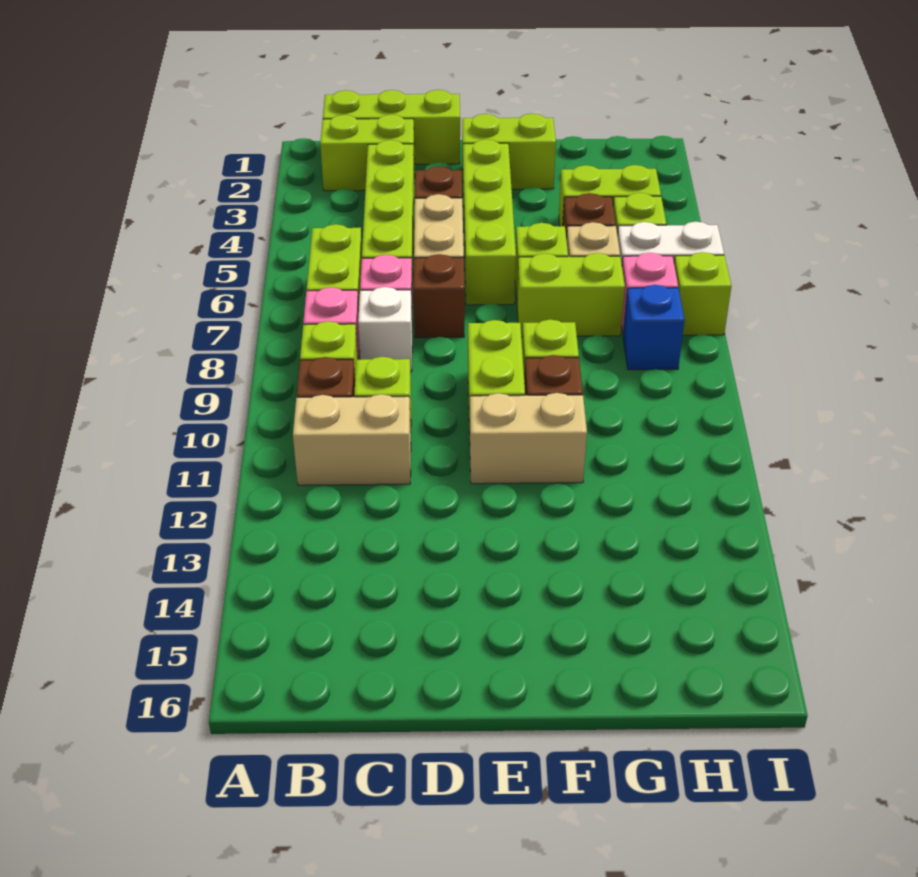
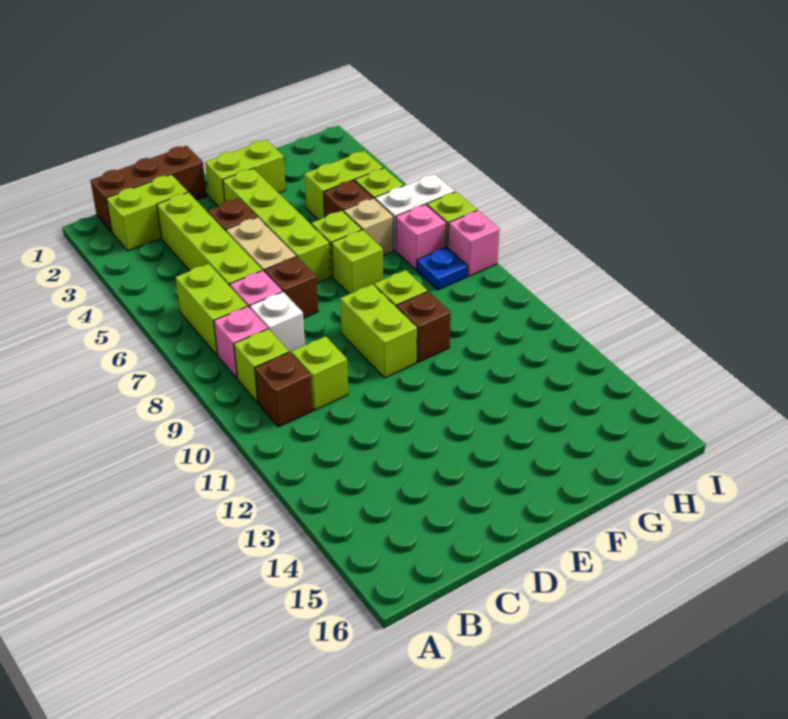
lime 1x3 brick [323,90,460,164] -> brown 1x3 brick [90,146,207,232]
tan 1x2 brick [293,394,411,485] -> none
tan 1x2 brick [470,393,587,484] -> none
lime 1x2 brick [517,253,625,337] -> lime 1x1 brick [332,230,383,294]
blue 1x1 brick [623,285,684,370] -> blue 1x1 plate [417,247,468,290]
none -> pink 1x1 brick [448,210,500,276]

